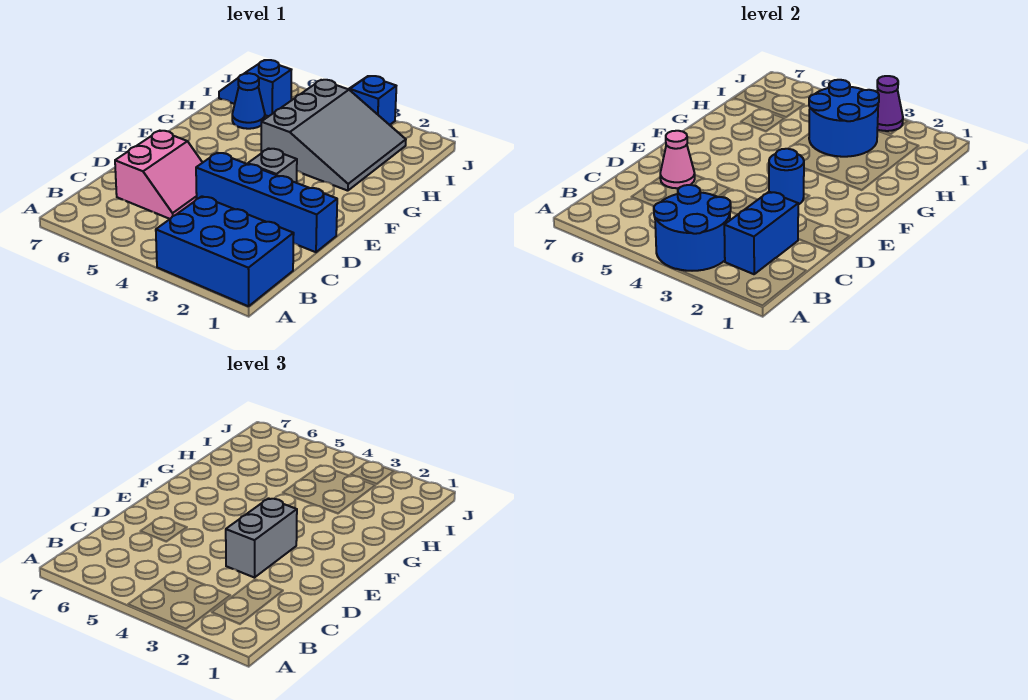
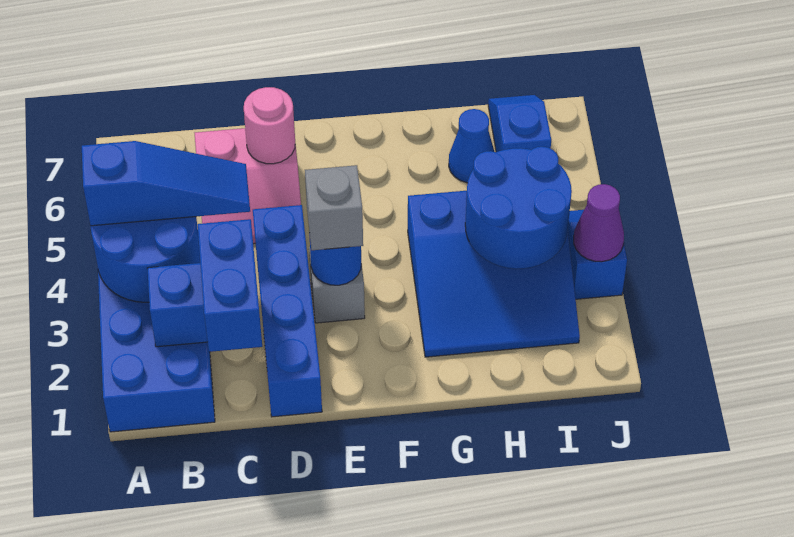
none -> blue 1x3 slope [82,141,250,226]
none -> blue 1x2 brick [198,219,262,352]
grey 1x2 brick [226,498,297,578] -> grey 1x1 brick [305,165,363,250]
pink 1x1 cone [660,131,695,188] -> pink 1x1 round brick [244,87,295,164]
grey 3x3 slope [261,80,406,191] -> blue 3x3 slope [408,191,580,357]

